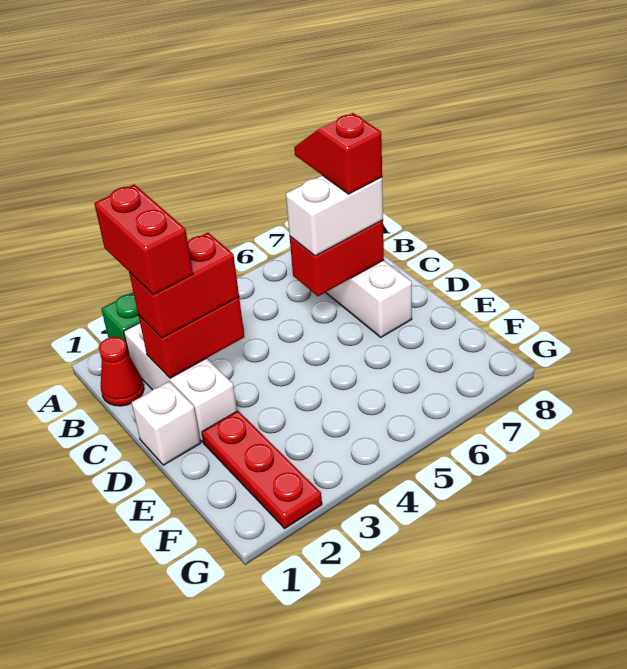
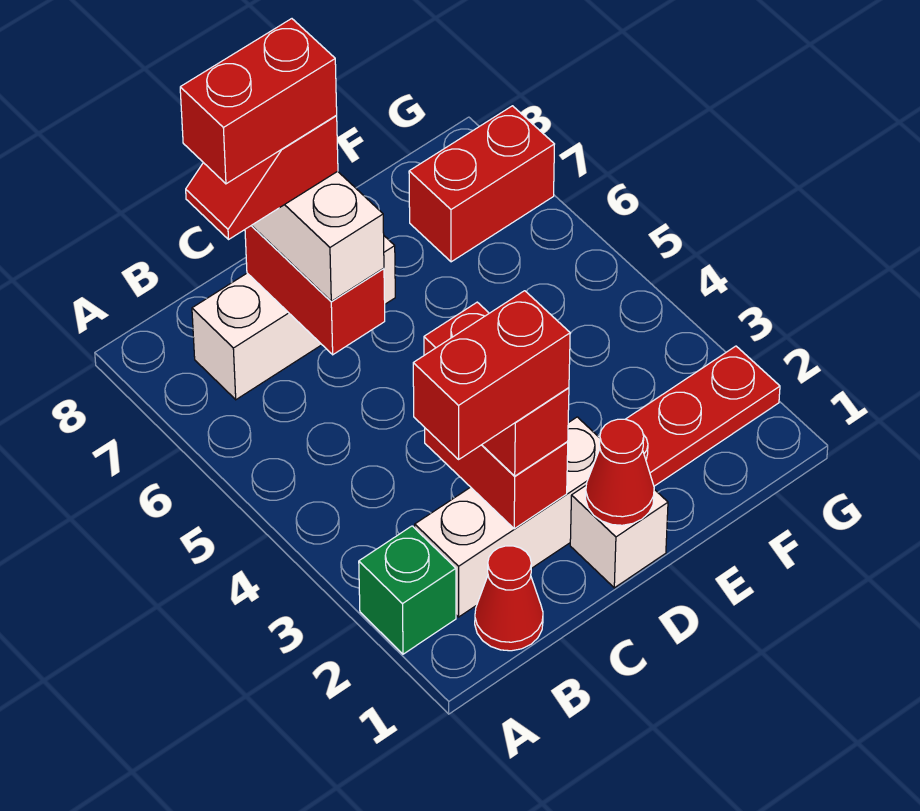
none -> red 1x2 brick [180,19,337,184]
none -> red 1x1 cone [586,419,654,525]
none -> red 1x2 brick [409,106,554,262]

